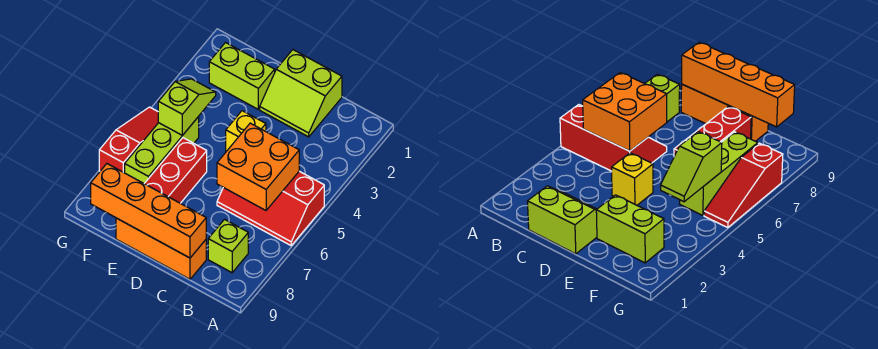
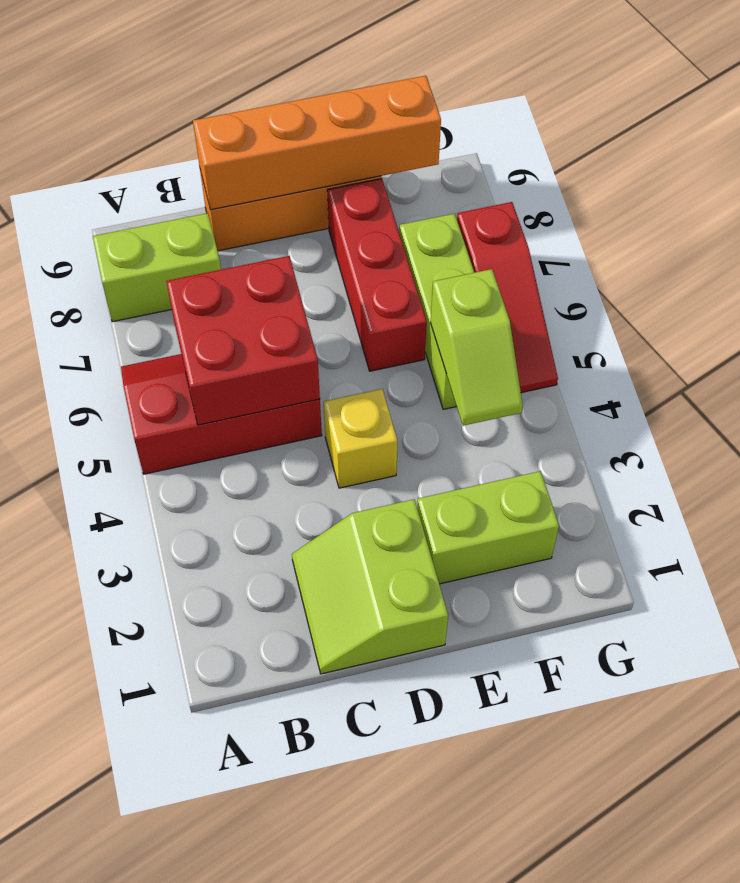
orange 2x2 brick [217,123,299,210] -> red 2x2 brick [166,256,320,425]
lime 1x1 brick [208,219,248,273] -> lime 1x2 brick [93,213,221,322]
lime 2x2 slope [260,50,342,137] -> lime 2x2 slope turned to [292,499,448,674]

